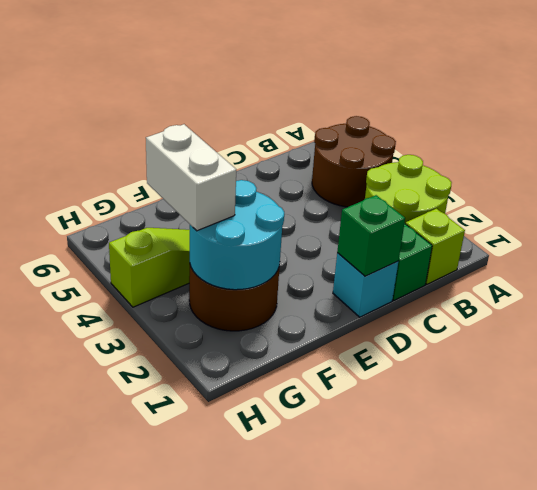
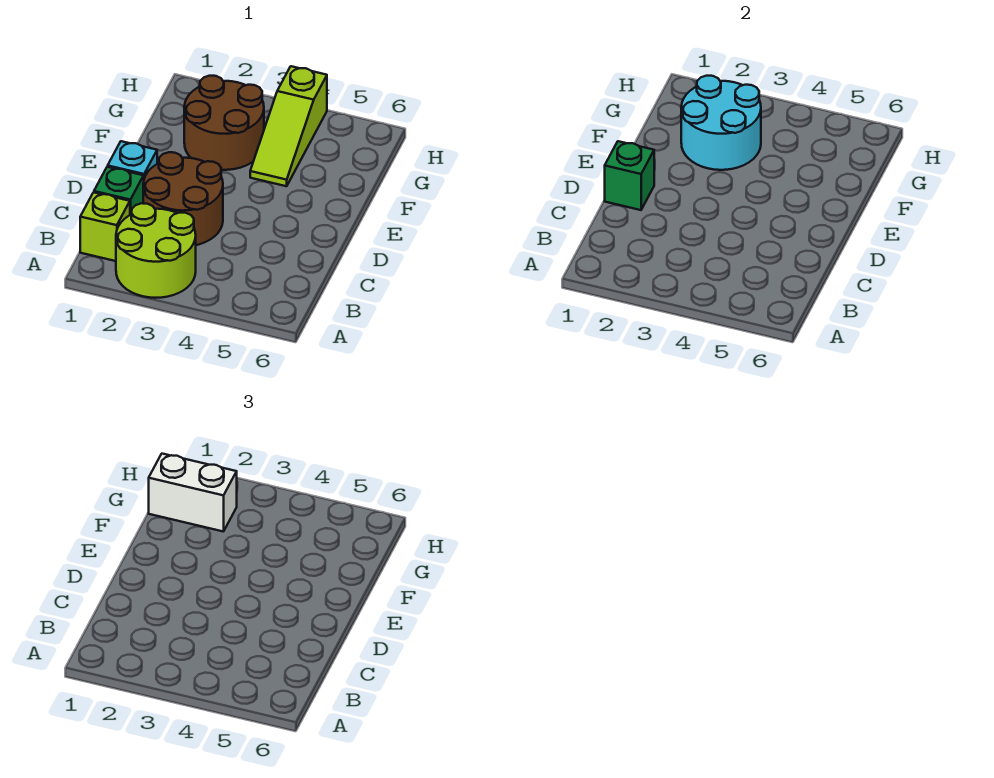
brown 2x2 round brick [312,116,396,207] -> brown 2x2 round brick moved to [143,152,223,245]
white 1x2 brick [146,124,236,231] -> white 1x2 brick moved to [149,454,237,532]

